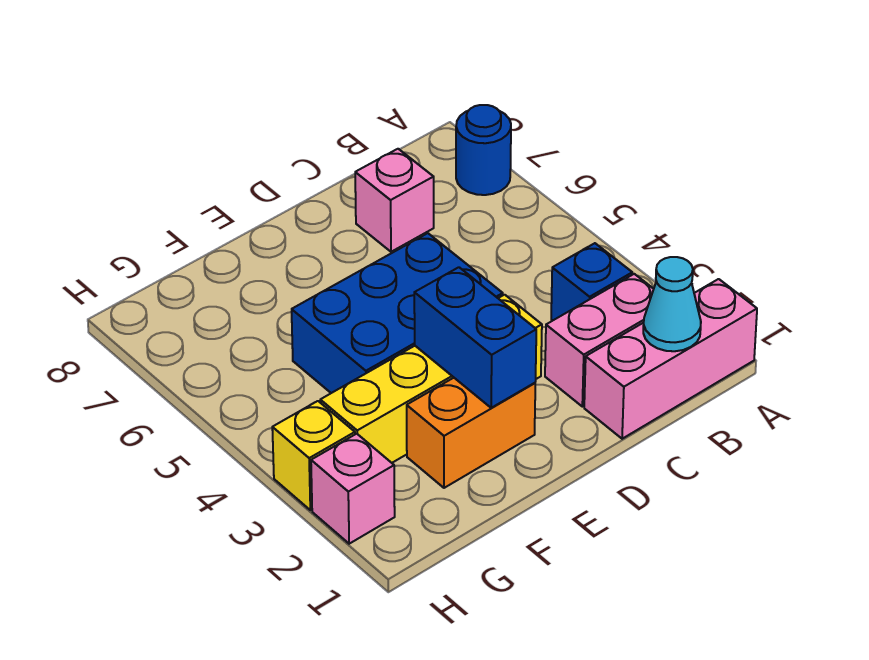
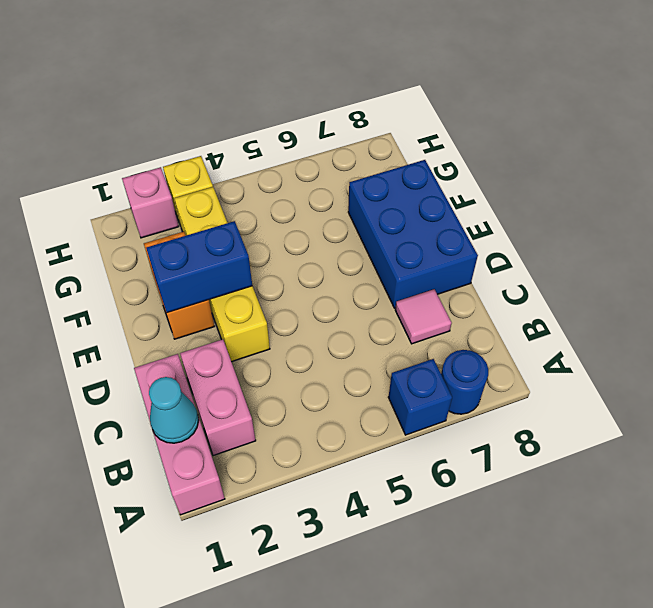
blue 1x1 brick [551,243,632,320] -> blue 1x1 brick moved to [388,359,452,435]
pink 1x1 brick [355,149,434,252] -> pink 1x1 tile [395,289,452,344]
blue 2x3 brick [292,233,503,393] -> blue 2x3 brick moved to [348,160,478,308]

